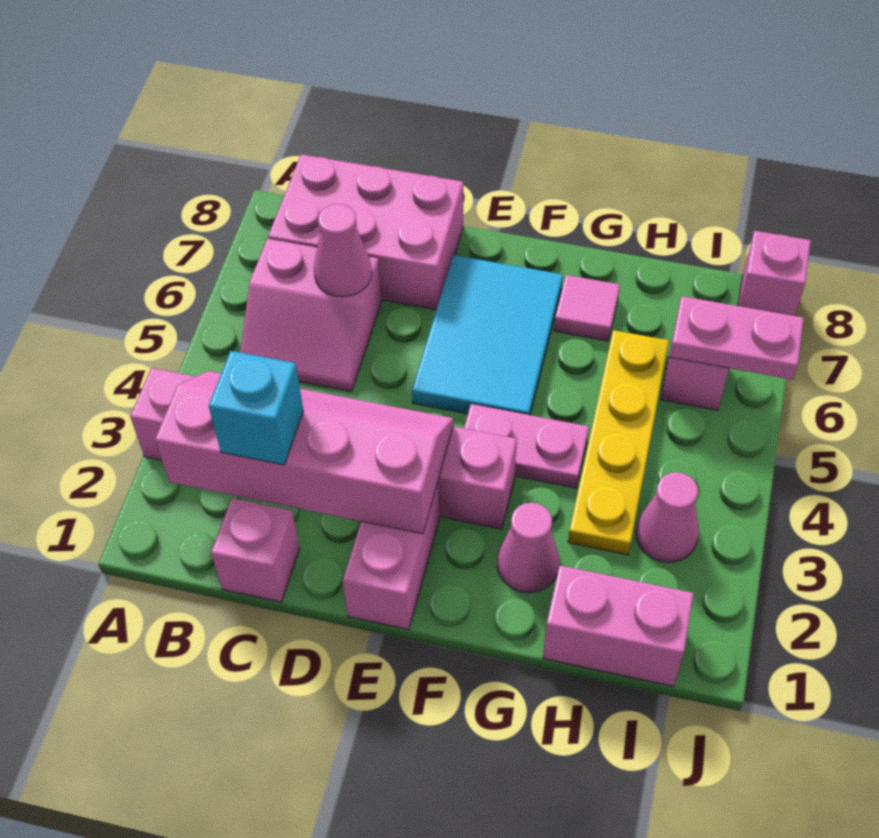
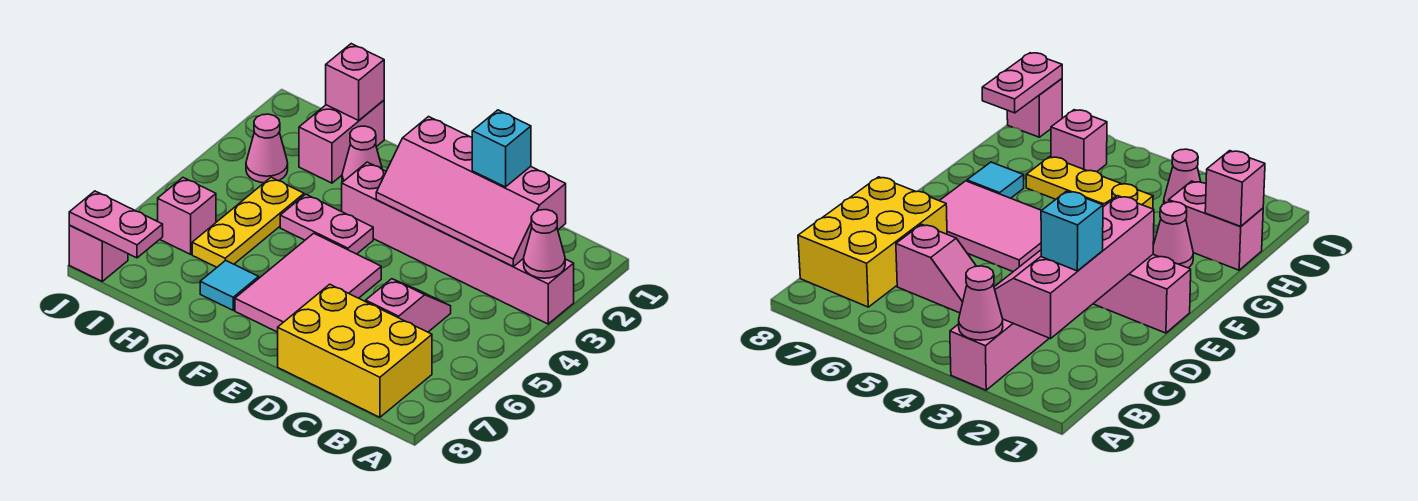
pink 2x2 slope [240,238,382,392] -> pink 1x2 slope [366,279,451,332]
pink 2x3 brick [268,154,463,310] -> yellow 2x3 brick [278,284,432,417]
pink 1x1 brick [211,498,300,602] -> pink 1x1 brick moved to [326,44,384,120]
pink 1x1 cone [314,204,372,297] -> pink 1x1 cone moved to [524,210,565,278]
cyan 2x3 tile [412,255,563,415] -> pink 2x3 tile [235,233,381,332]
pink 1x1 tile [554,275,620,341] -> cyan 1x1 tile [200,260,259,310]
pink 1x2 brick [543,566,693,686] -> pink 1x2 brick turned to [299,100,384,183]
yellow 1x4 plate [568,330,669,555] -> yellow 1x3 plate [192,177,304,267]
pink 1x2 plate [670,296,804,380] -> pink 1x2 plate moved to [69,191,163,258]

